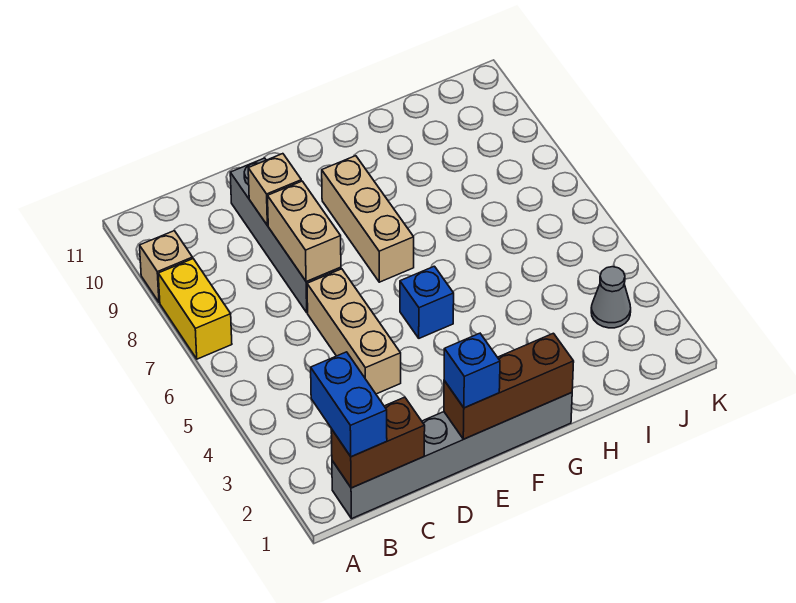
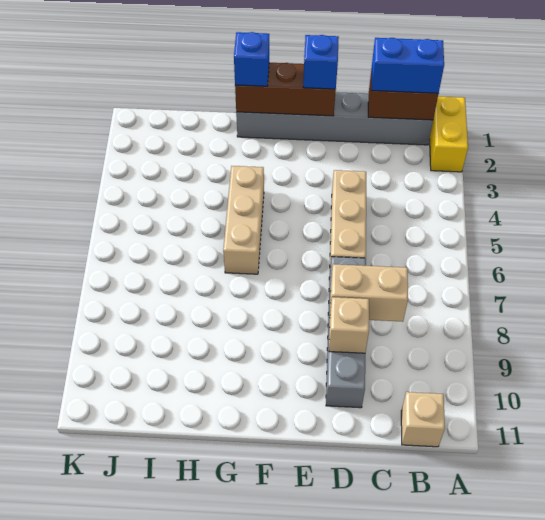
yellow 1x2 brick [158,259,232,359] -> yellow 1x2 brick moved to [430,97,468,172]
tan 1x1 brick [140,231,193,303] -> tan 1x1 brick moved to [401,392,445,447]
blue 1x2 brick [311,352,387,457] -> blue 1x2 brick turned to [372,38,444,93]
tan 1x2 brick [268,181,341,282] -> tan 1x2 brick turned to [330,264,408,322]
blue 1x1 brick [400,266,454,338] -> blue 1x1 brick moved to [234,32,269,86]
tan 1x3 brick [322,156,414,282] -> tan 1x3 brick moved to [223,166,264,274]
grey 1x1 cone [591,267,631,328] -> none

